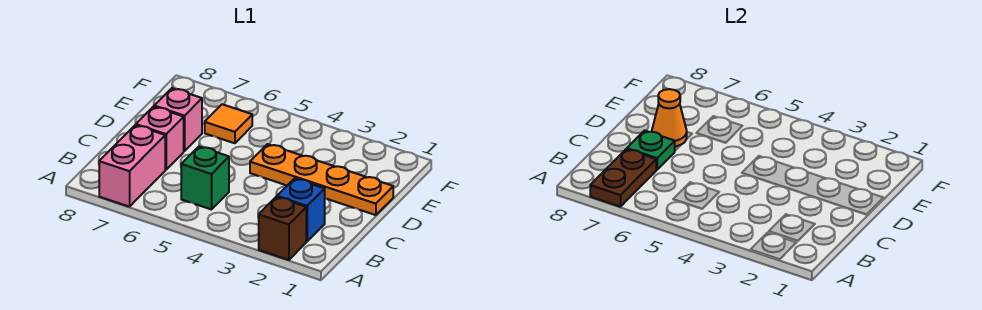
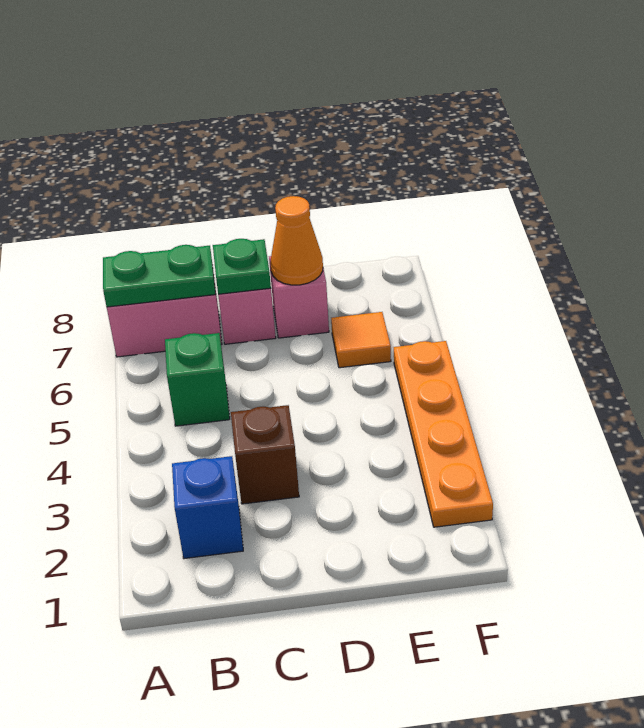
brown 1x1 brick [259,197,306,260] -> brown 1x1 brick moved to [231,405,299,504]
brown 1x2 plate [590,149,656,207] -> green 1x2 plate [103,245,216,307]
orange 1x4 plate [250,144,393,215] -> orange 1x4 plate moved to [394,341,493,527]

